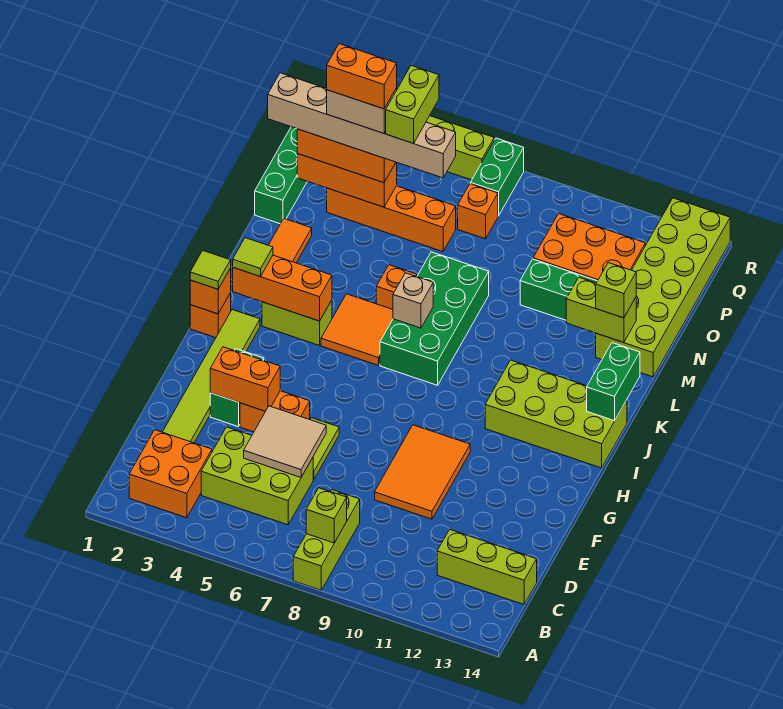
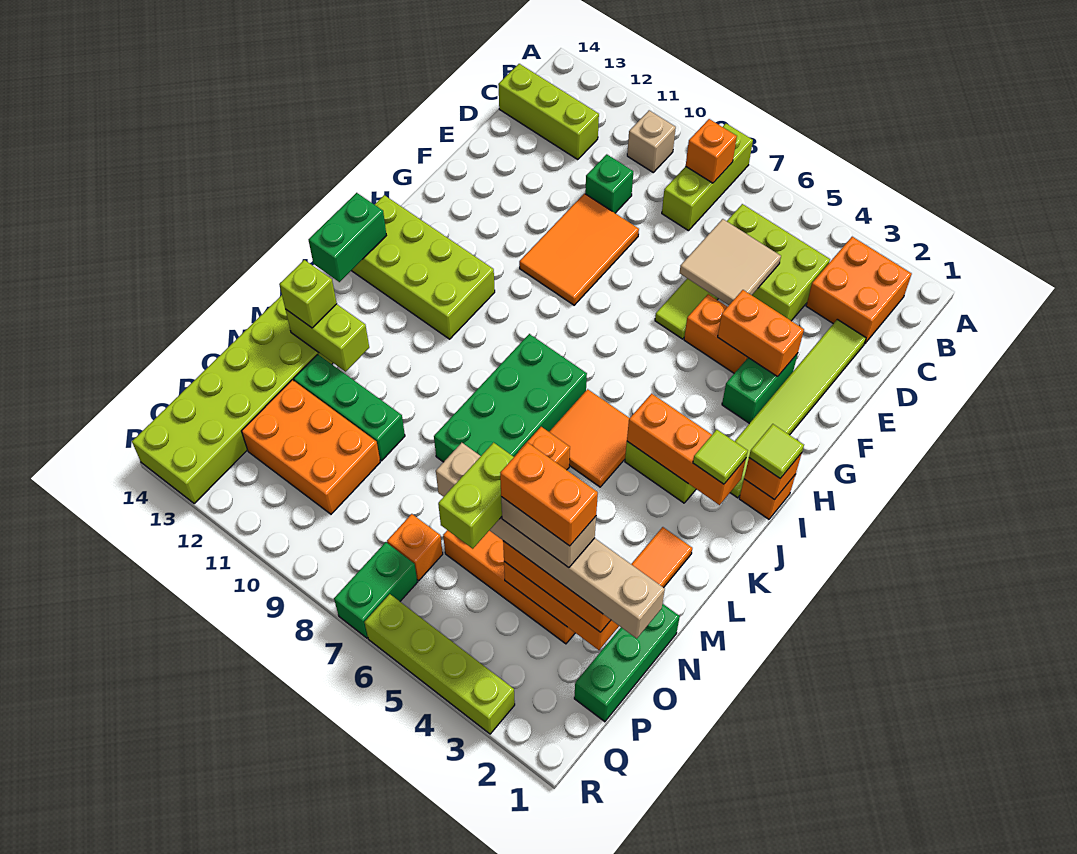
lime 1x1 brick [306,488,347,543] -> orange 1x1 brick [686,119,737,183]
none -> green 1x1 brick [585,154,633,213]
tan 1x1 brick [393,273,433,328] -> tan 1x1 brick moved to [627,110,676,172]

